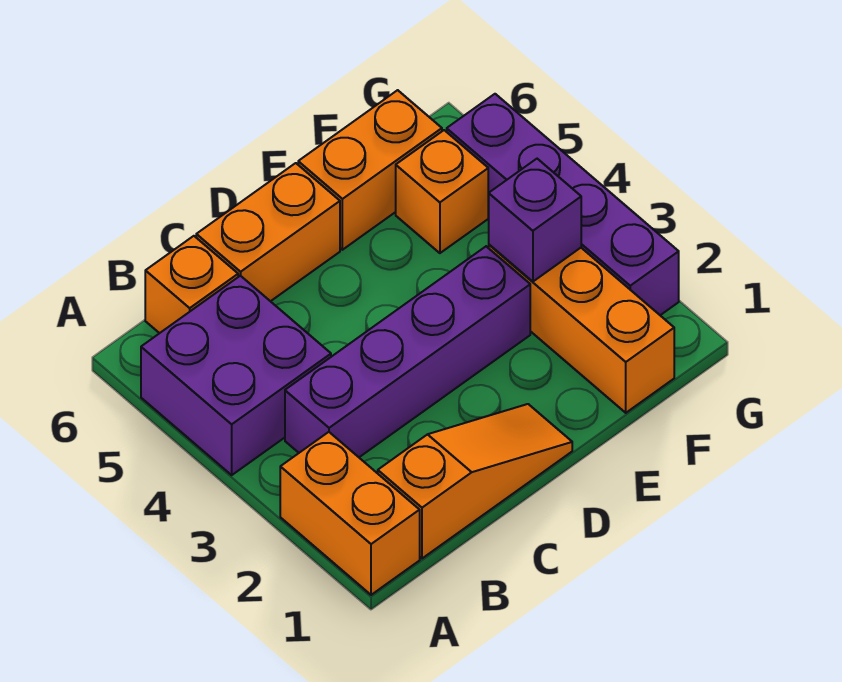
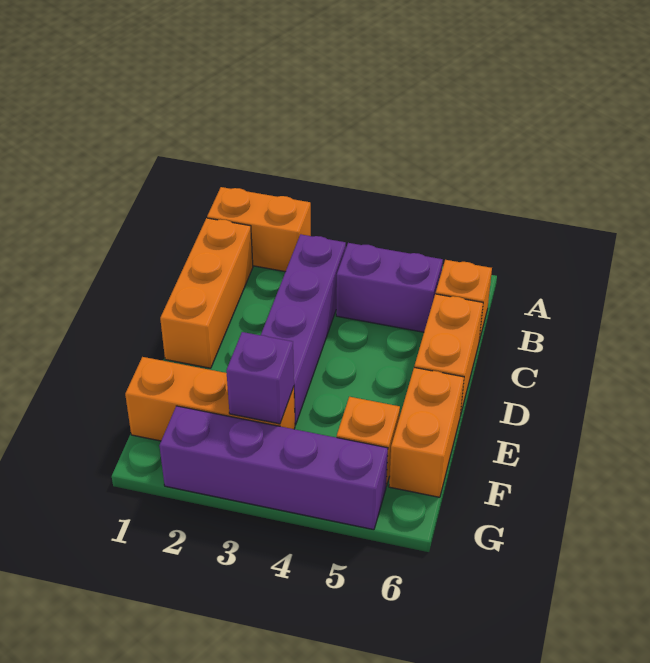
purple 2x2 brick [141,276,331,475] -> purple 1x2 brick [336,243,443,332]
orange 1x3 slope [378,404,572,558] -> orange 1x3 brick [160,218,253,368]

